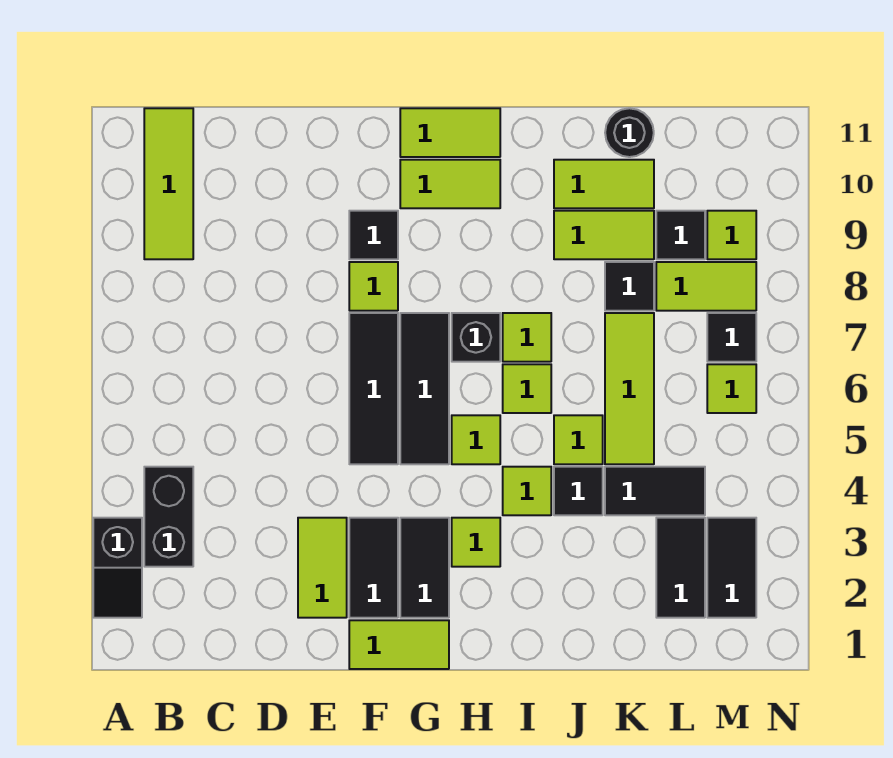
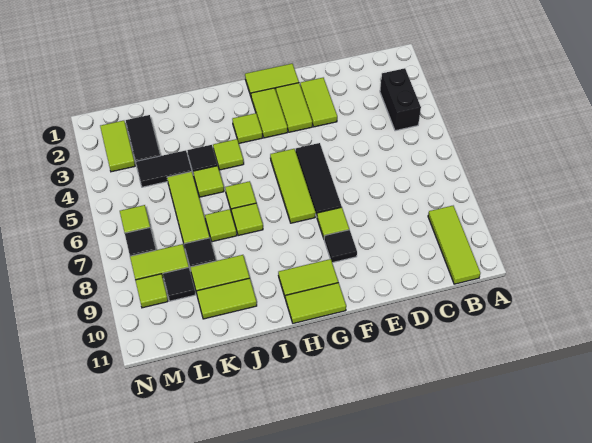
black 1x2 slope [93,518,142,618] -> none
black 1x2 tile [349,518,398,618] -> lime 1x2 tile [276,83,312,132]
black 1x2 tile [400,518,449,618] -> lime 1x2 tile [251,88,288,138]
black 1x3 tile [400,313,449,464] -> lime 1x3 tile [270,149,315,223]
lime 1x1 tile [452,415,500,464] -> lime 1x1 tile moved to [205,209,237,242]
black 1x1 brick [452,313,500,362] -> none
black 1x1 round brick [605,108,654,157] -> none
black 1x2 tile [707,518,756,618] -> lime 1x2 tile [100,121,135,172]

